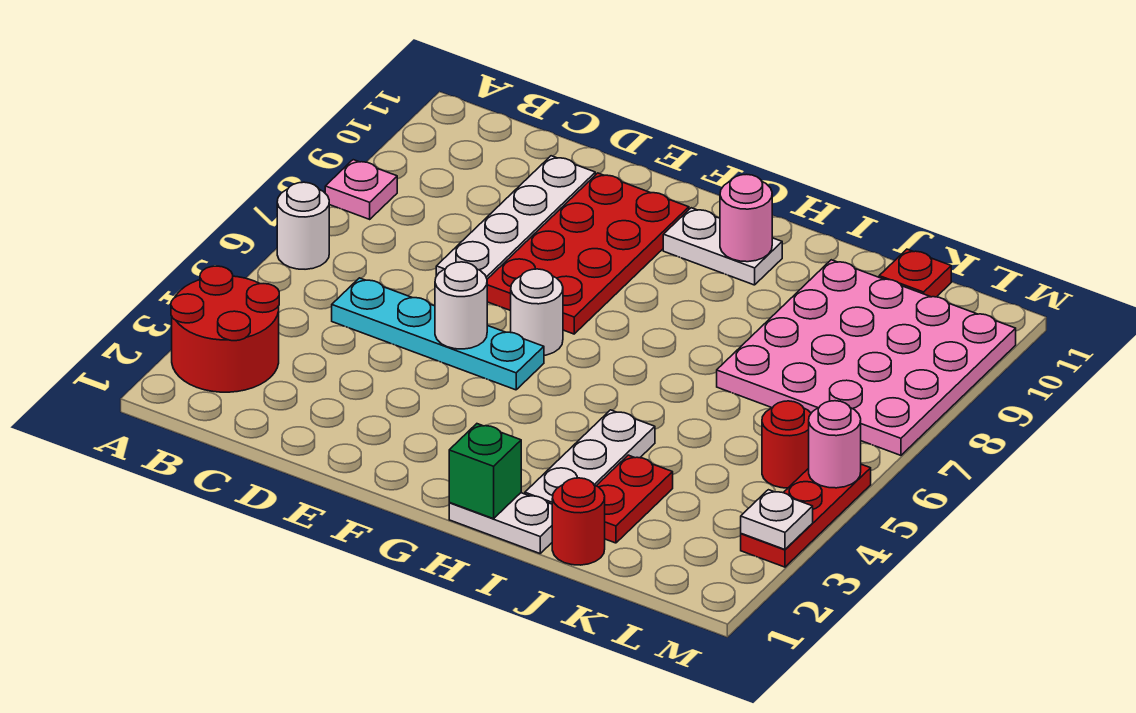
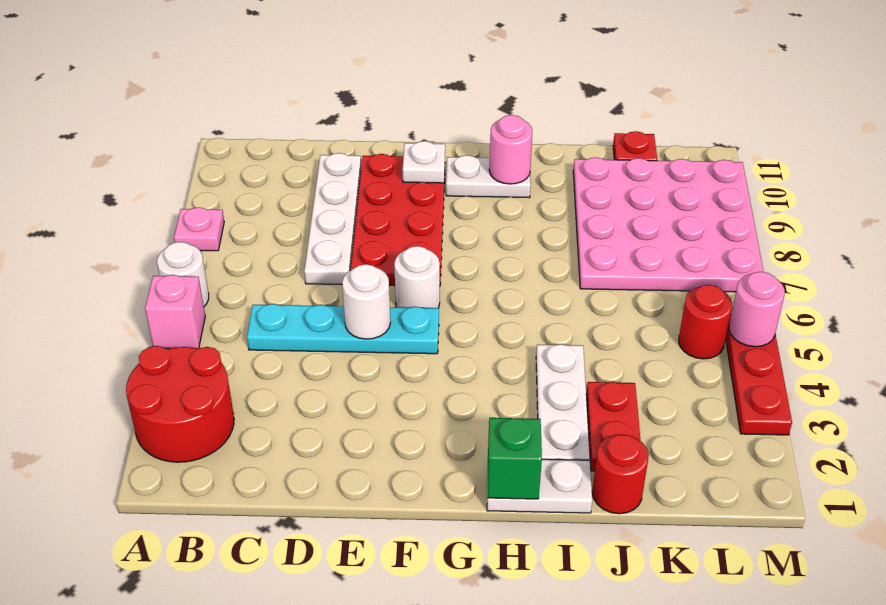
none -> pink 1x1 brick [145,275,205,349]
white 1x1 plate [741,490,813,549] -> white 1x1 plate moved to [403,141,445,183]

